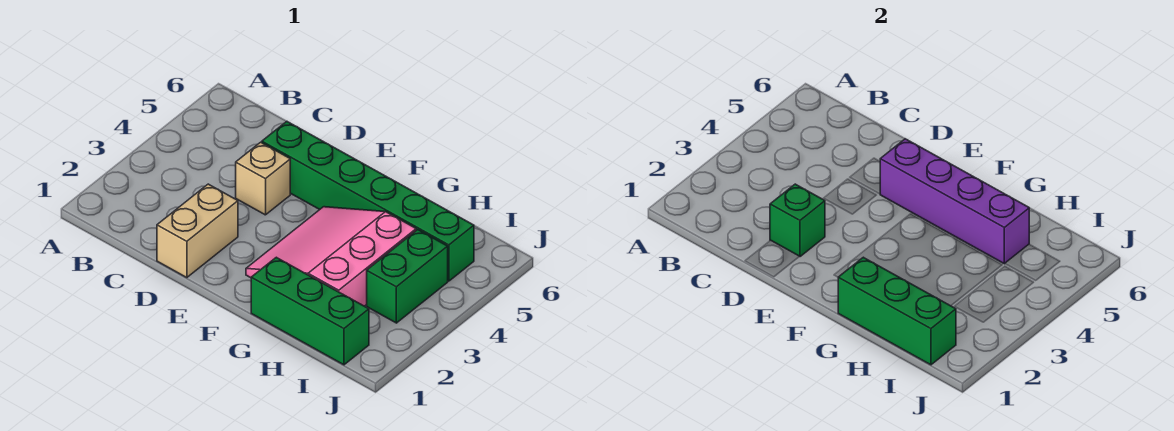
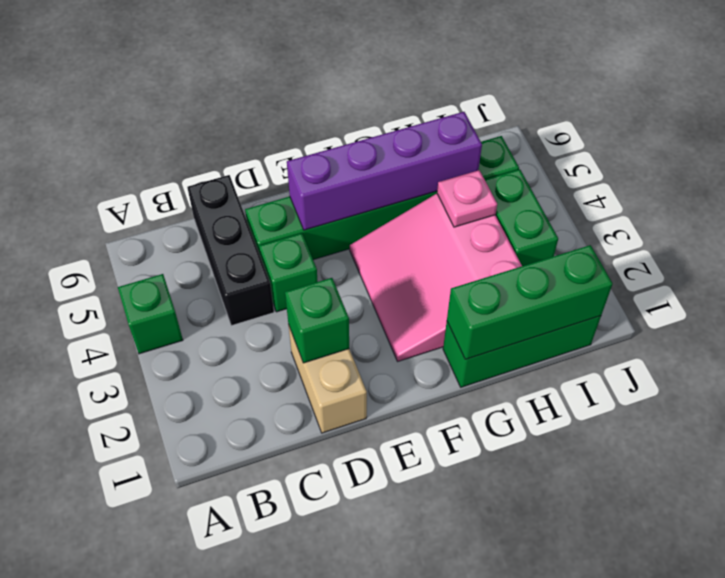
none -> green 1x1 brick [118,274,183,354]
none -> black 1x3 brick [187,175,274,326]
tan 1x1 brick [236,142,290,215] -> green 1x1 brick [259,233,318,312]
none -> pink 1x1 plate [437,170,497,227]

